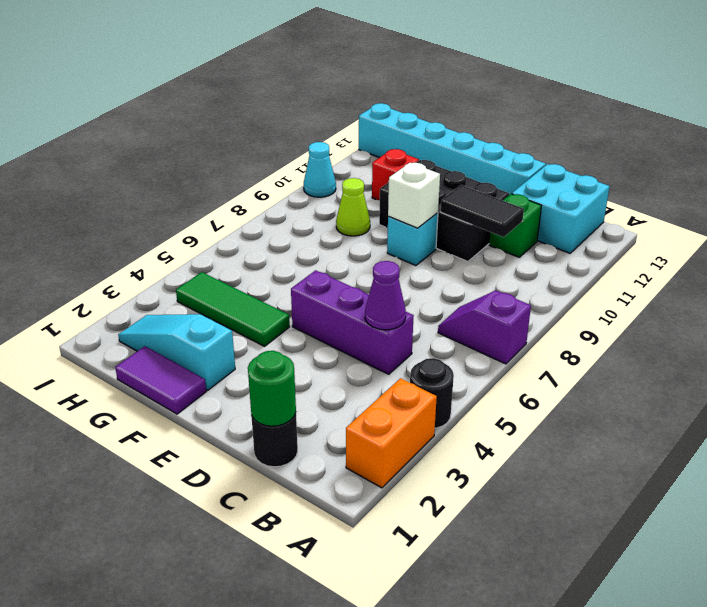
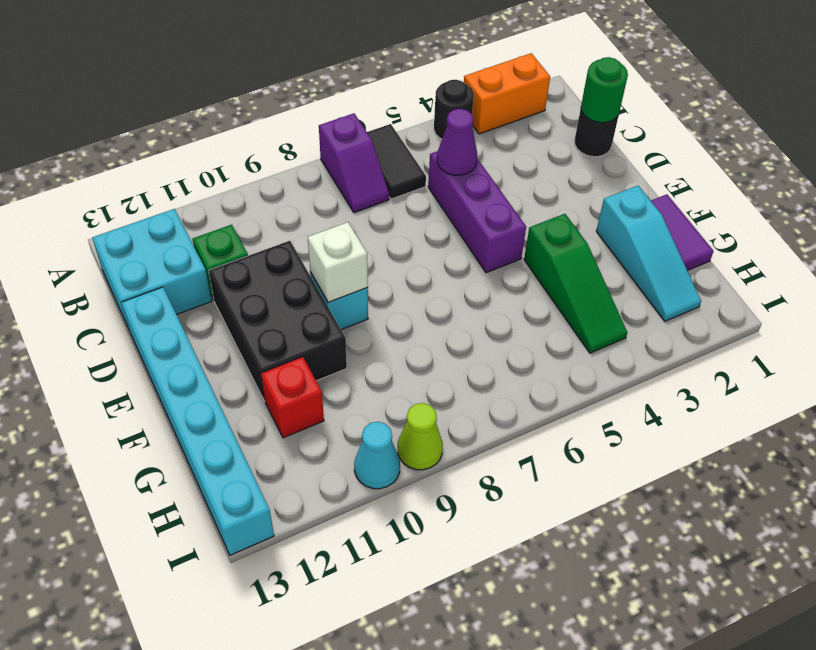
black 1x2 tile [441,185,524,237] -> black 1x2 tile moved to [367,124,426,199]
green 1x3 tile [176,272,290,346] -> green 1x3 slope [524,214,627,353]
lime 1x1 cone [336,178,370,236] -> lime 1x1 cone moved to [398,403,443,470]

